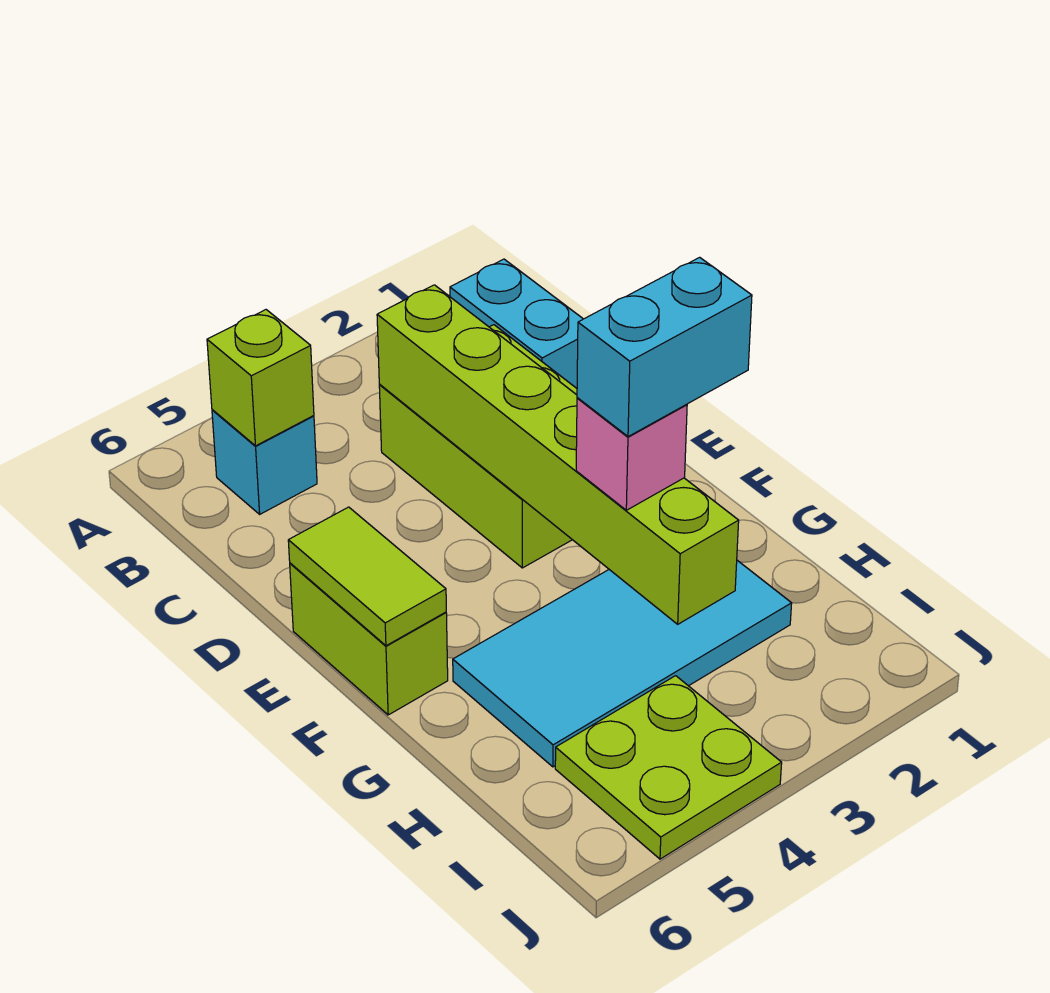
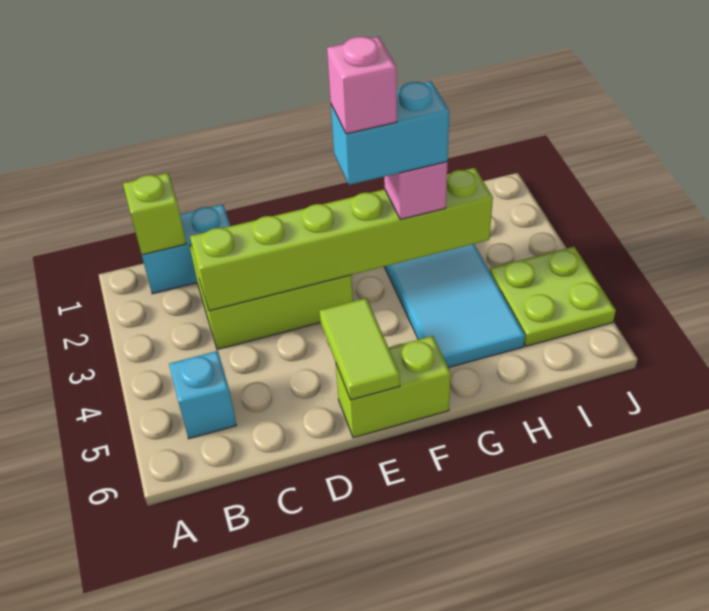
lime 1x1 brick [207,310,314,446] -> lime 1x1 brick moved to [123,173,186,255]
lime 1x2 tile [288,507,446,646] -> lime 1x2 tile turned to [320,298,400,400]
none -> pink 1x1 brick [327,37,397,134]
cyan 1x2 brick [577,257,752,437] -> cyan 1x2 brick turned to [331,81,449,185]

